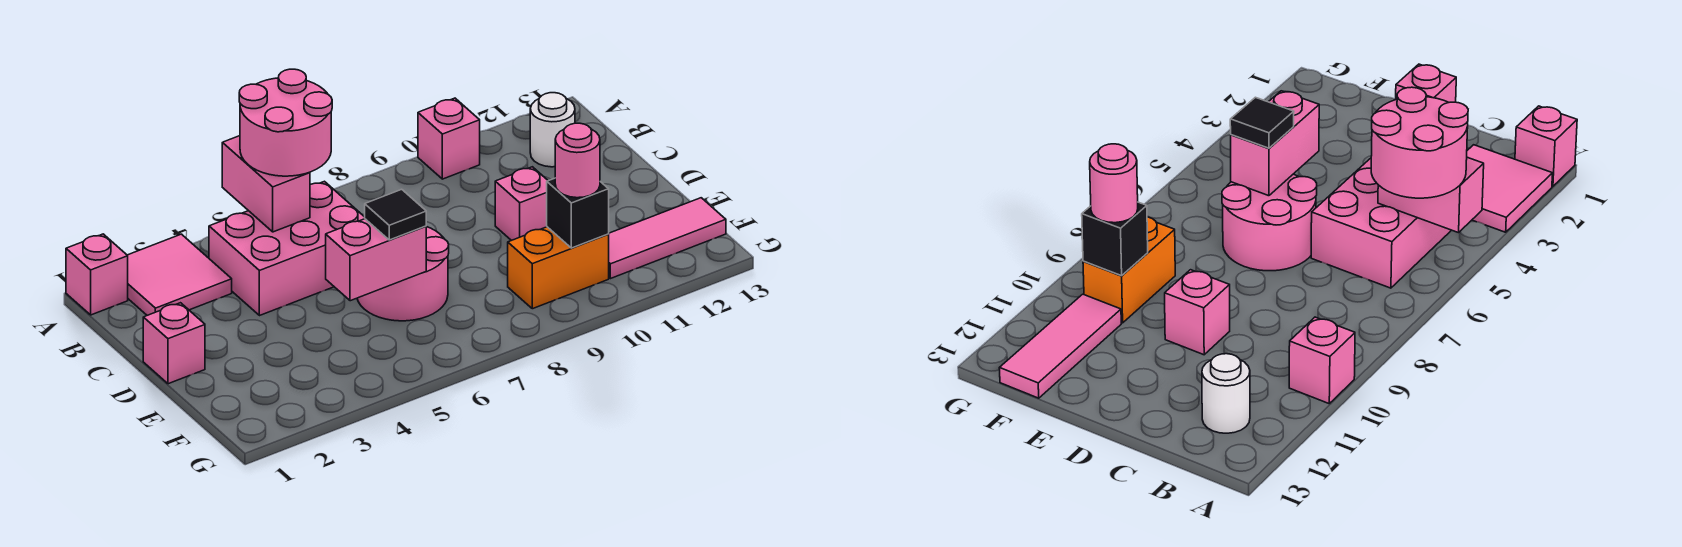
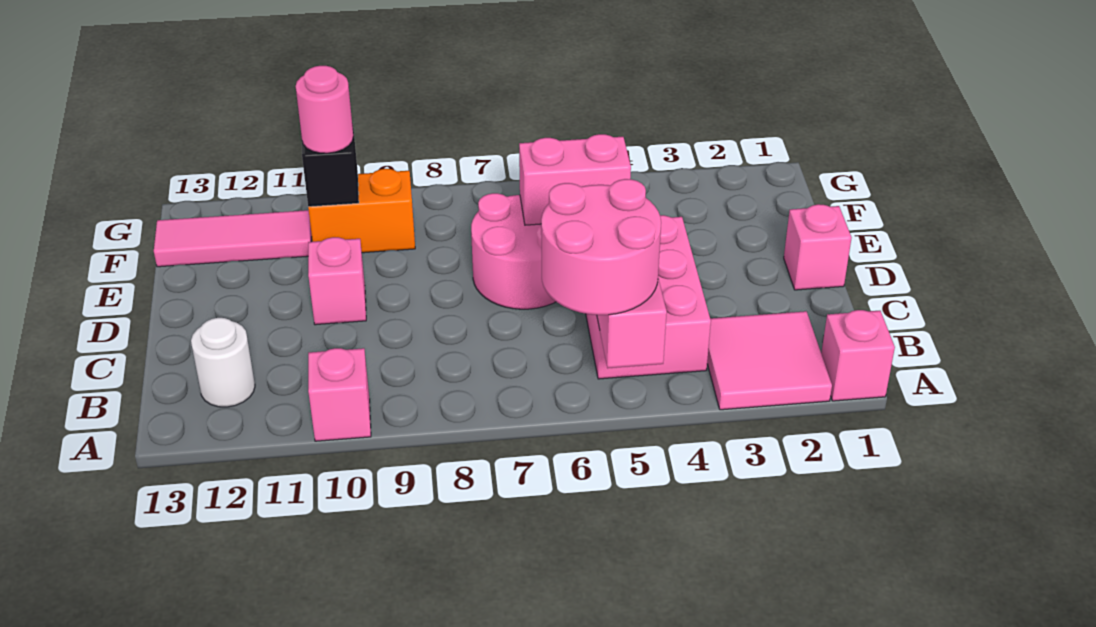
pink 2x3 brick [209,181,365,316] -> pink 2x3 brick turned to [586,215,711,379]
black 1x1 tile [365,189,426,240] -> none

